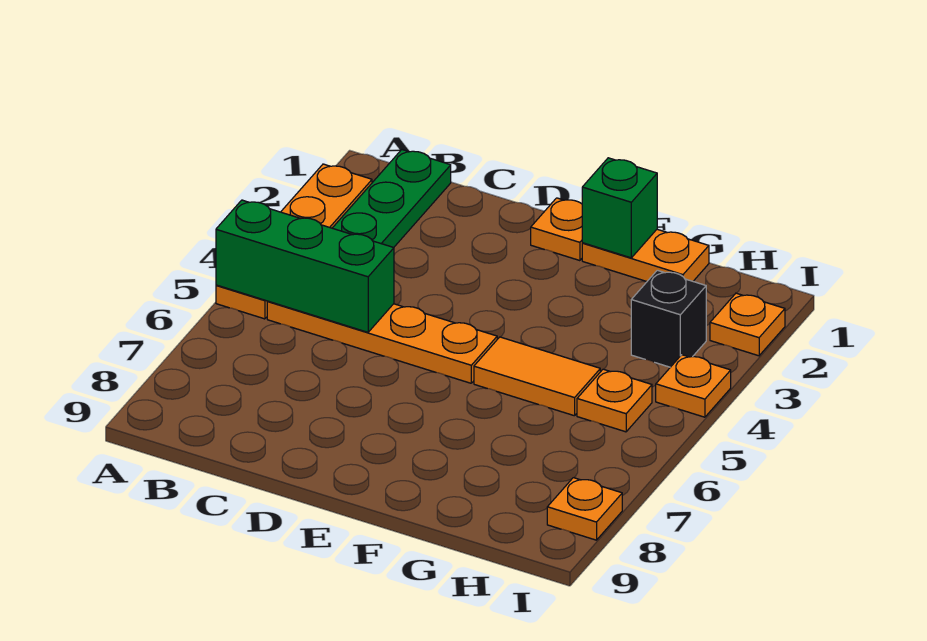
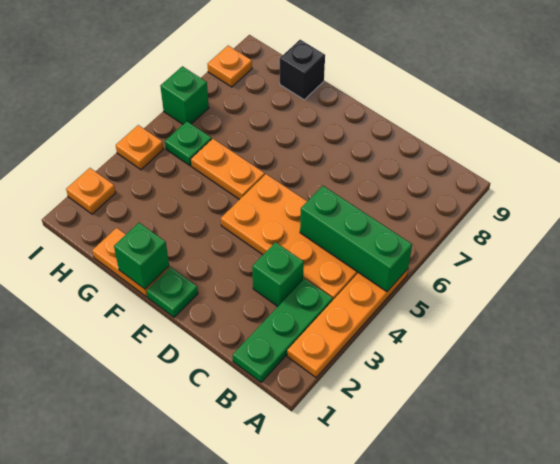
orange 1x4 plate [267,301,497,383] -> orange 2x4 plate [221,174,358,300]
none -> green 1x1 brick [252,242,304,306]
orange 1x1 plate [531,198,582,261] -> green 1x1 plate [147,267,198,317]
orange 1x2 tile [474,337,600,416] -> orange 1x2 plate [191,139,265,200]
black 1x1 brick [631,270,706,367] -> black 1x1 brick moved to [280,40,325,100]
orange 1x1 plate [577,369,652,432] -> green 1x1 plate [165,121,212,166]
none -> green 1x1 brick [160,66,209,124]

